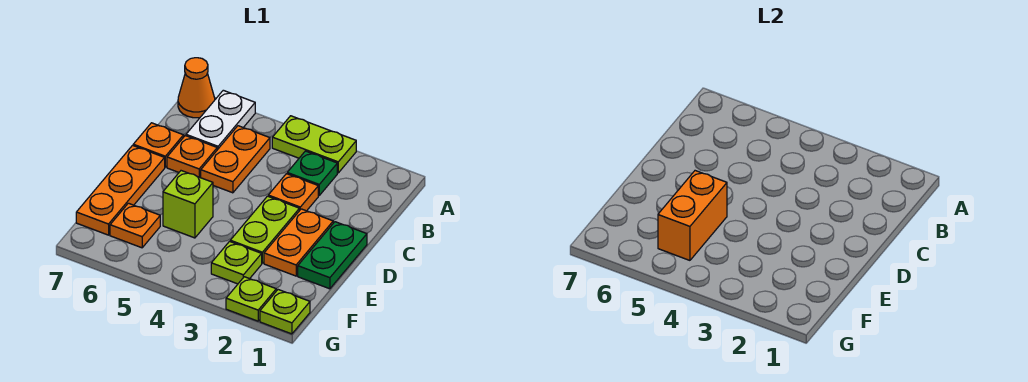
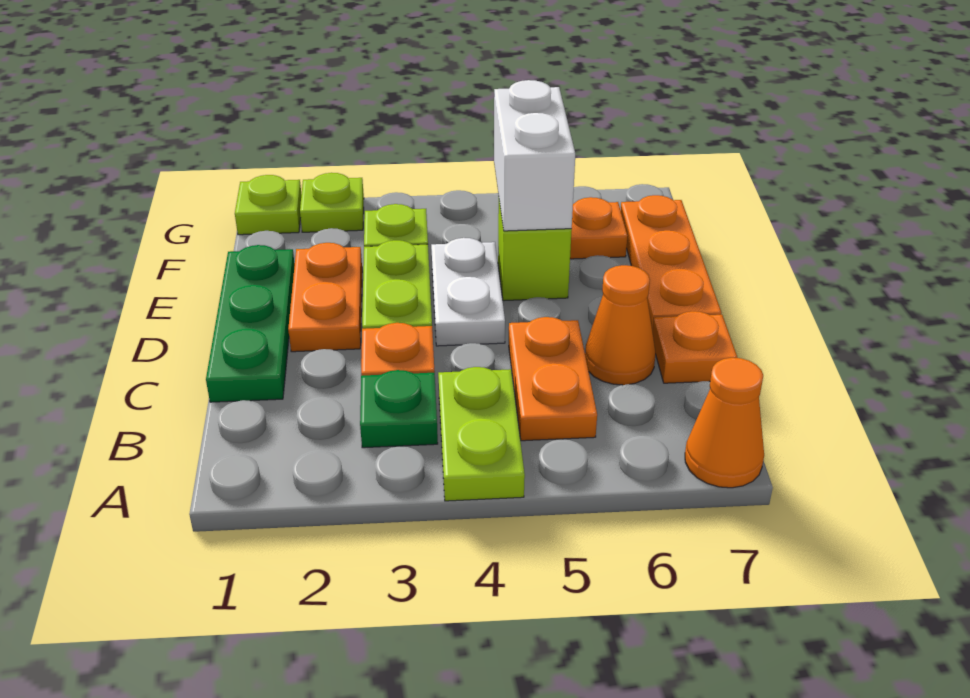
lime 1x2 plate [272,116,356,173] -> lime 1x2 plate turned to [438,367,525,501]
white 1x2 plate [186,90,255,150] -> white 1x2 plate moved to [431,238,505,346]
orange 1x1 plate [167,136,217,178] -> orange 1x1 cone [585,265,655,385]
green 1x2 plate [298,222,367,289] -> green 1x3 plate [206,245,295,402]
orange 1x2 brick [658,171,727,260] -> white 1x2 brick [494,80,575,231]

